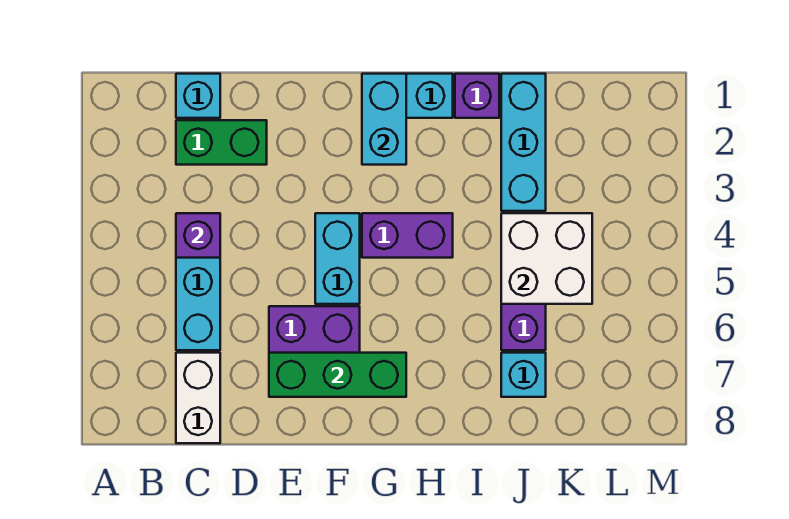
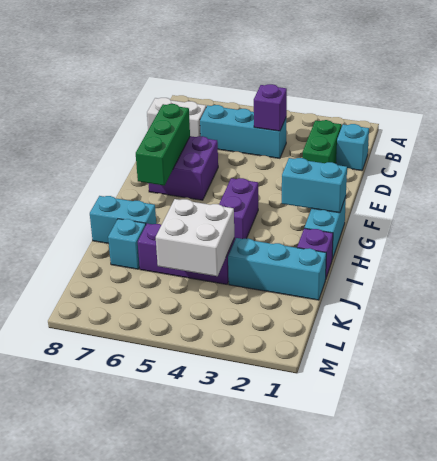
cyan 1x2 brick [315,213,360,304] -> cyan 1x2 brick moved to [90,196,156,244]

